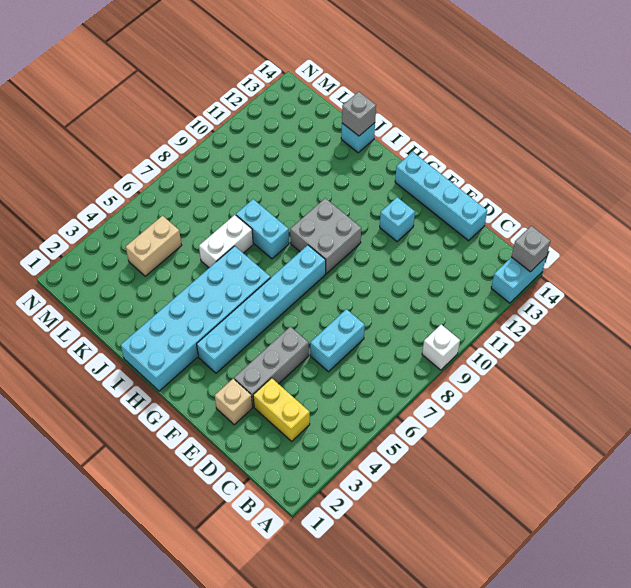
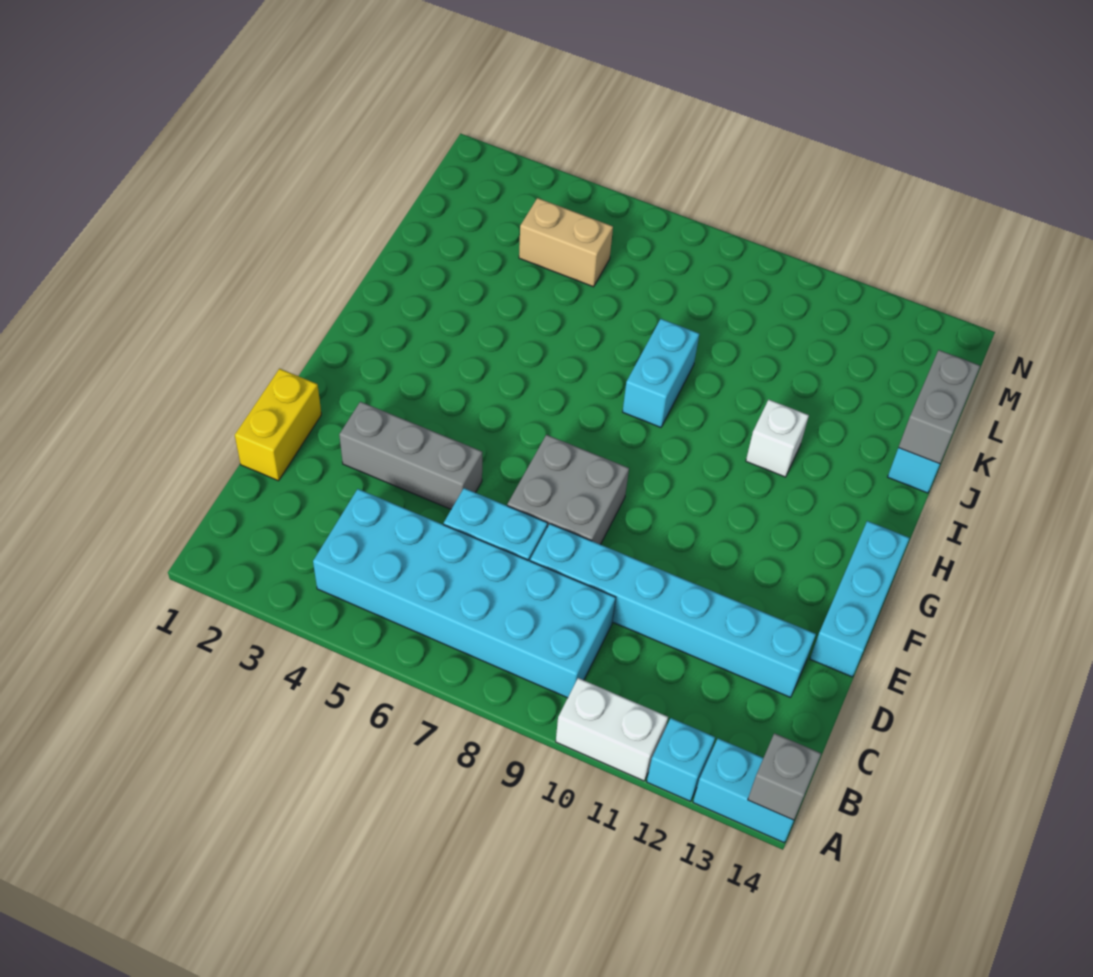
white 1x1 brick [422,325,460,370] -> white 1x1 brick moved to [746,400,809,477]
yellow 1x2 brick [253,378,310,441] -> yellow 1x2 brick moved to [235,369,321,481]
cyan 1x4 brick [395,152,487,241] -> cyan 1x3 brick [810,521,910,677]
tan 1x1 brick [215,379,252,424] -> none
cyan 1x1 brick [380,197,415,242] -> cyan 1x1 brick moved to [647,718,715,801]
cyan 1x6 brick [197,245,326,373] -> cyan 1x6 brick moved to [530,524,816,697]
grey 2x2 brick [290,198,361,274] -> grey 2x2 brick moved to [507,435,629,544]
cyan 2x6 brick [121,246,271,391] -> cyan 2x6 brick moved to [313,489,616,698]
white 1x2 brick [199,215,253,268] -> white 1x2 brick moved to [556,678,668,781]
grey 1x1 brick [342,92,376,136] -> grey 1x2 brick [899,350,980,464]

